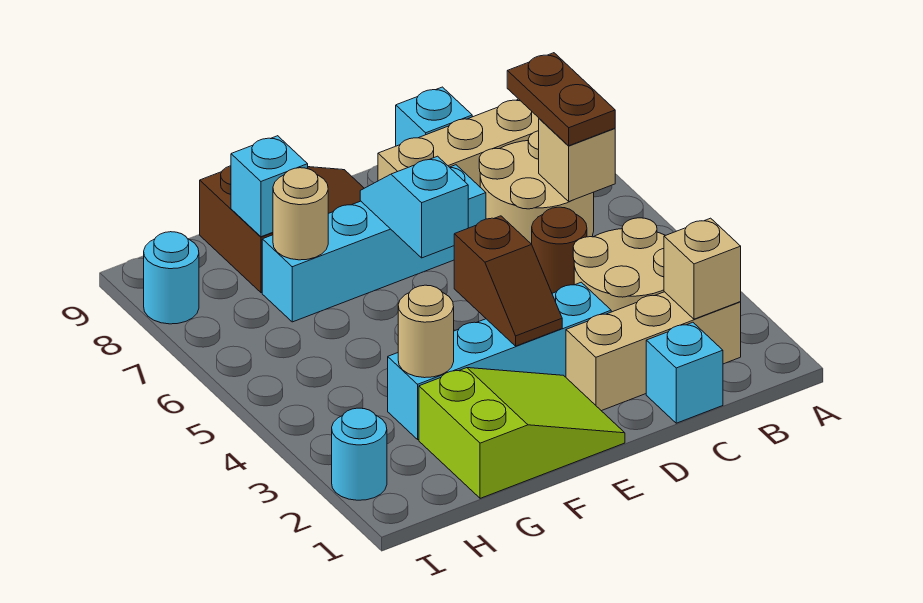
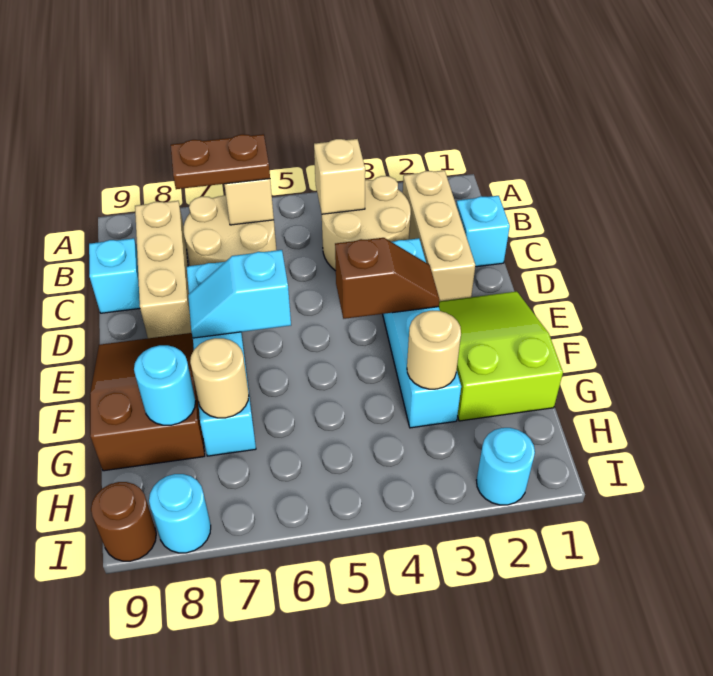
tan 1x1 brick [664,218,741,319] -> tan 1x1 brick moved to [314,139,365,214]
brown 1x1 round brick [532,207,587,293] -> brown 1x1 round brick moved to [91,482,156,561]
cyan 1x1 brick [231,136,308,237] -> cyan 1x1 round brick [134,345,196,425]

